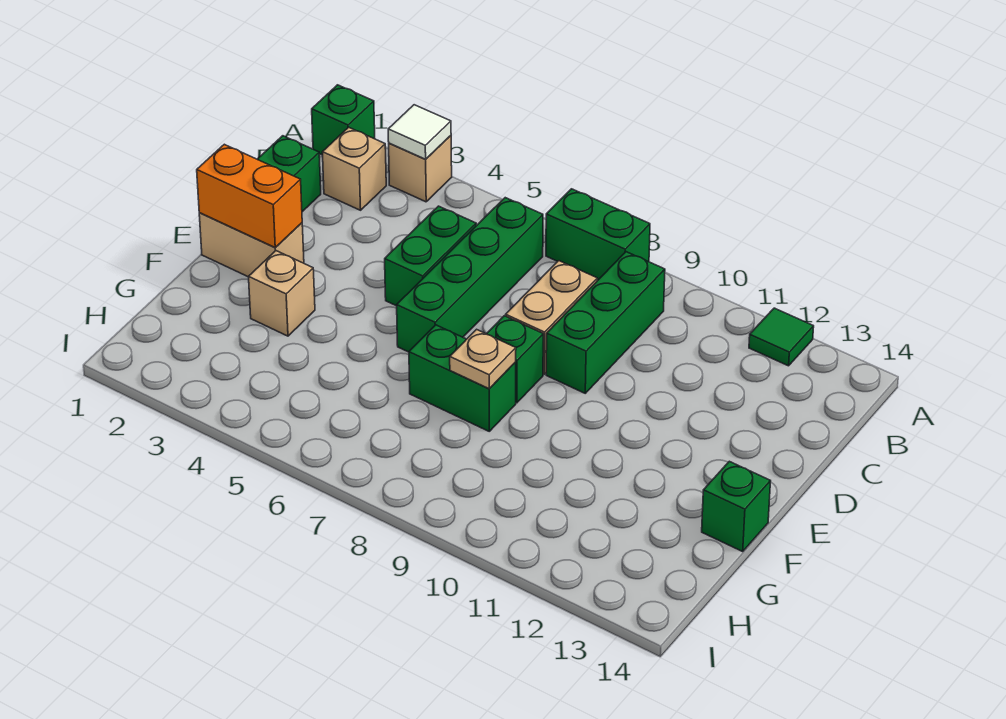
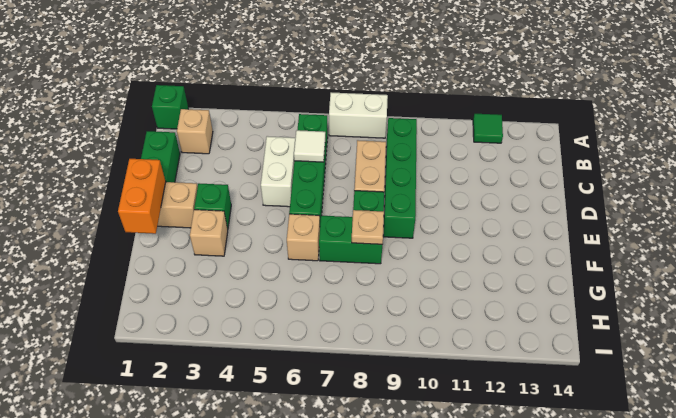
tan 1x1 brick [389,136,452,202] -> tan 1x1 brick moved to [287,214,320,261]
white 1x1 tile [388,105,451,159] -> white 1x1 tile moved to [294,130,325,162]
green 1x2 brick [546,189,650,280] -> white 1x2 brick [329,92,388,138]
green 1x3 brick [546,252,665,393] -> green 1x4 brick [383,118,417,238]
green 1x2 brick [385,206,476,306] -> white 1x2 brick [261,136,295,207]
orange 1x2 brick [197,144,302,248] -> orange 1x2 brick turned to [118,159,166,234]
green 1x1 brick [702,461,771,552] -> green 1x1 brick moved to [194,183,231,229]

